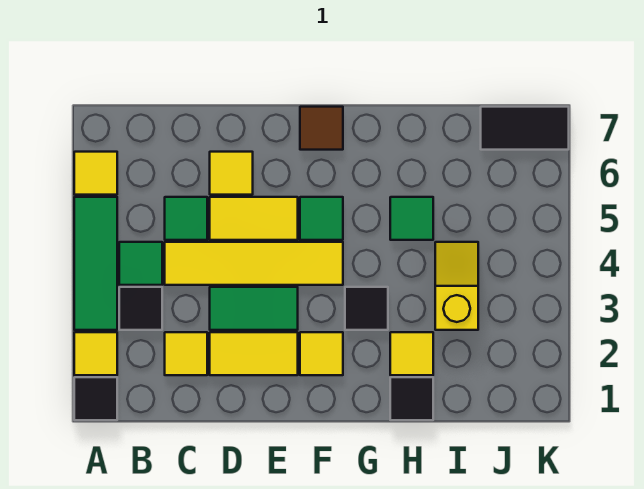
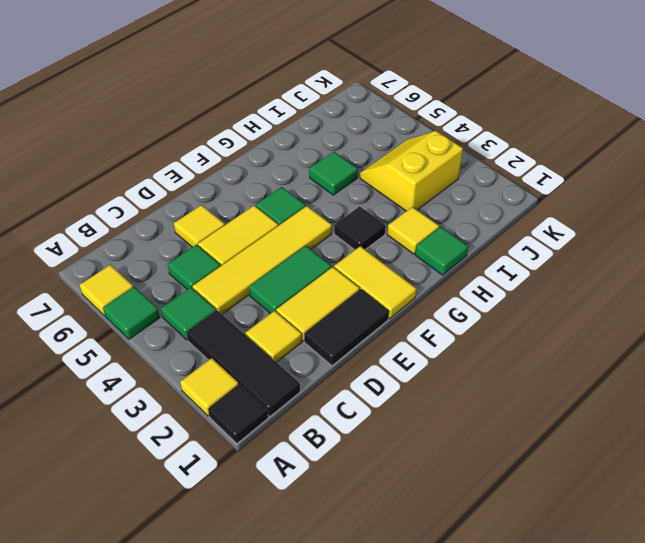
green 1x3 tile [74,197,117,330] -> green 1x1 tile [103,287,160,339]
black 1x1 tile [119,287,162,330] -> black 1x3 tile [187,310,300,417]
yellow 1x1 tile [300,332,343,375] -> yellow 1x2 tile [334,246,416,319]
brown 1x1 tile [300,107,343,150] -> none
black 1x1 tile [390,377,433,420] -> green 1x1 tile [415,227,468,275]
yellow 1x2 slope [435,242,478,330] -> yellow 2x2 slope [360,131,463,211]
black 1x2 tile [481,107,569,150] -> black 1x2 tile moved to [304,289,389,366]

